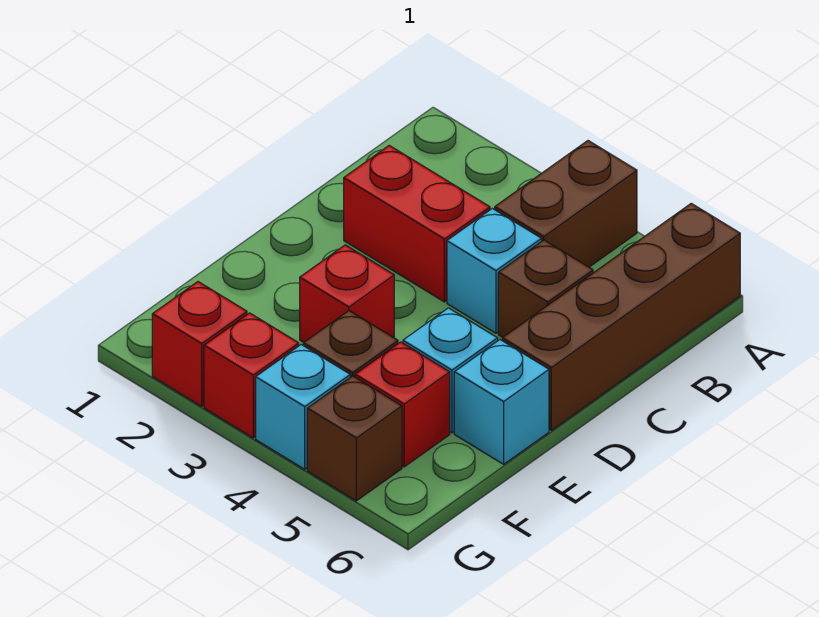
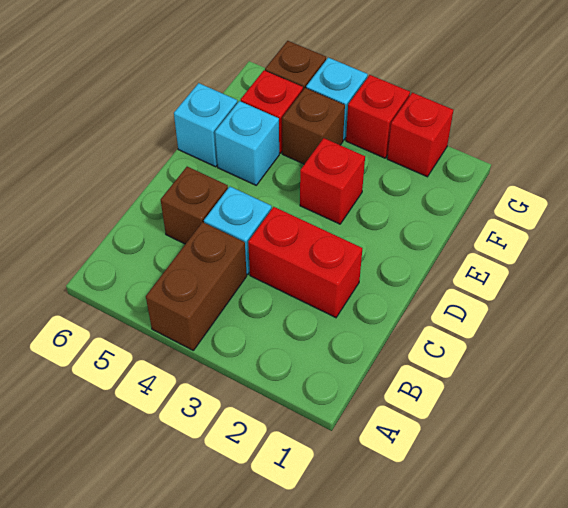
brown 1x4 brick [502,203,740,430] -> none

